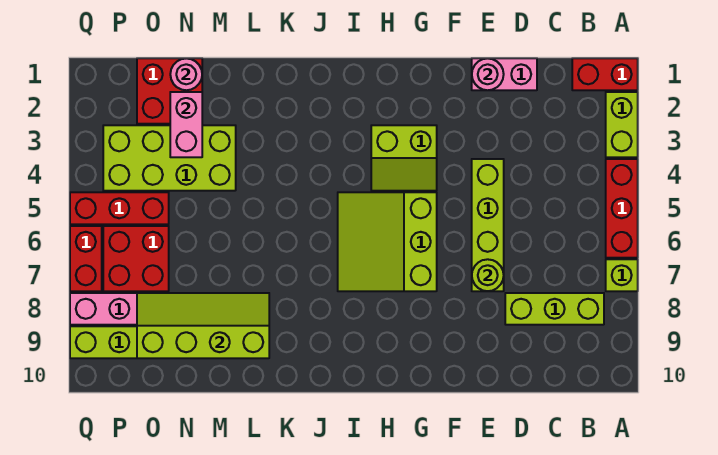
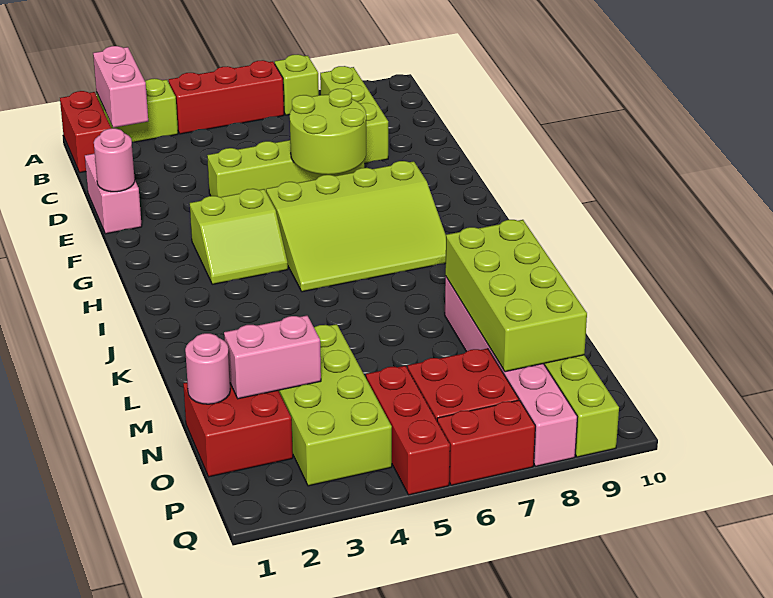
none -> pink 1x2 brick [93,46,148,128]
lime 1x1 round brick [472,259,504,291] -> lime 2x2 round brick [290,89,366,175]
lime 2x2 slope [371,125,437,191] -> lime 2x2 slope turned to [190,189,288,284]
lime 3x3 slope [338,192,437,291] -> lime 3x4 slope [266,161,446,292]
lime 2x4 slope [137,293,269,358] -> lime 2x4 brick [445,220,587,372]

